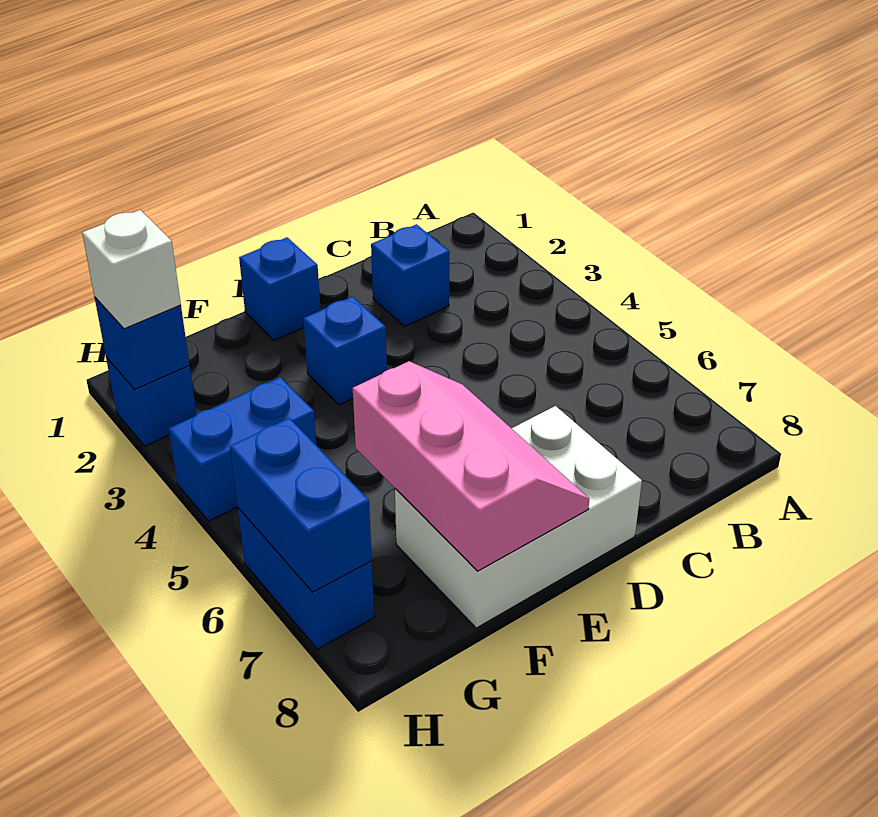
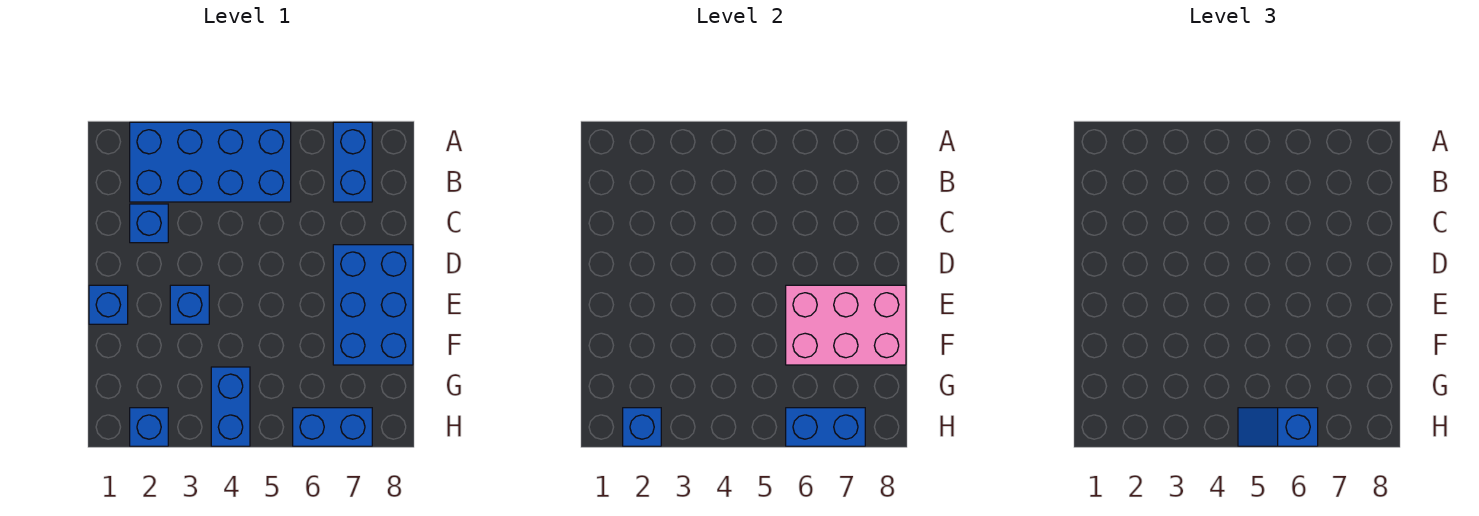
none -> blue 2x4 brick [130,122,291,202]
none -> blue 1x2 brick [333,122,372,202]
white 2x3 brick [395,406,642,628] -> blue 2x3 brick [333,245,413,365]
pink 2x3 slope [353,361,589,571] -> pink 2x3 brick [786,285,906,365]
white 1x1 brick [82,210,181,329] -> none
none -> blue 1x2 slope [1238,408,1318,446]

